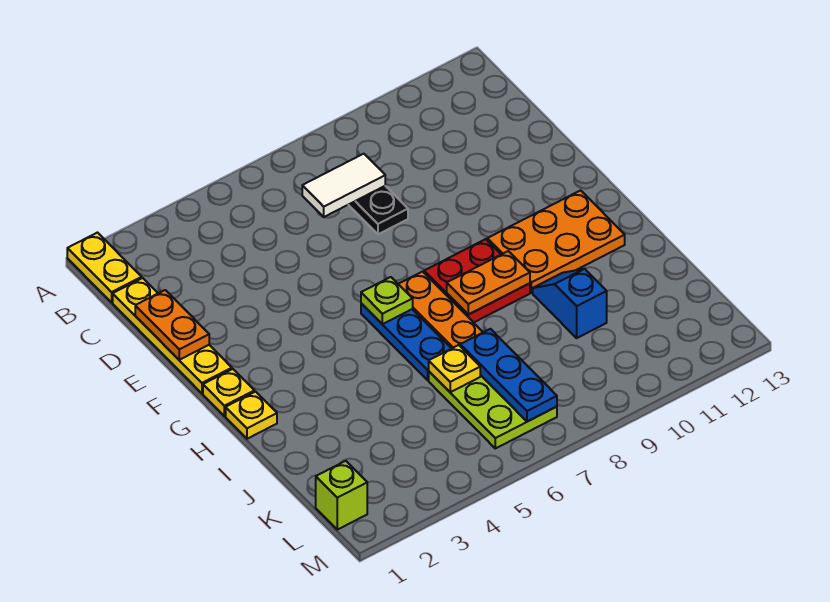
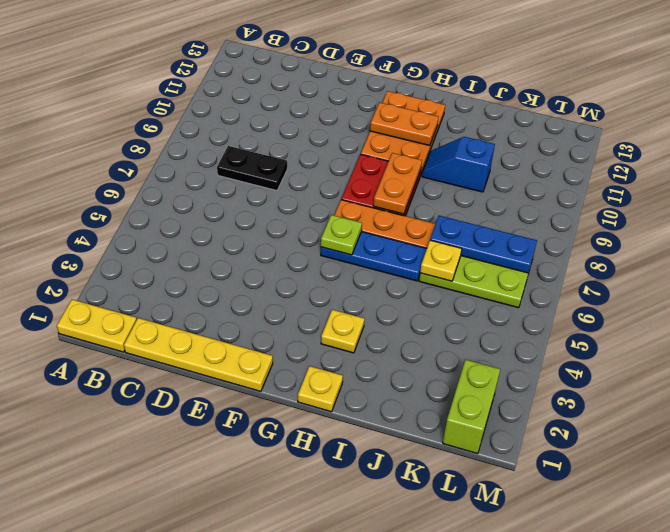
white 1x2 tile [302,154,385,217] -> none
orange 1x2 plate [135,290,209,360] -> orange 1x2 plate moved to [370,102,438,146]
yellow 1x1 plate [203,369,255,416] -> yellow 1x1 plate moved to [321,310,364,353]
lime 1x1 brick [316,461,367,530] -> lime 1x2 brick [443,360,500,454]

